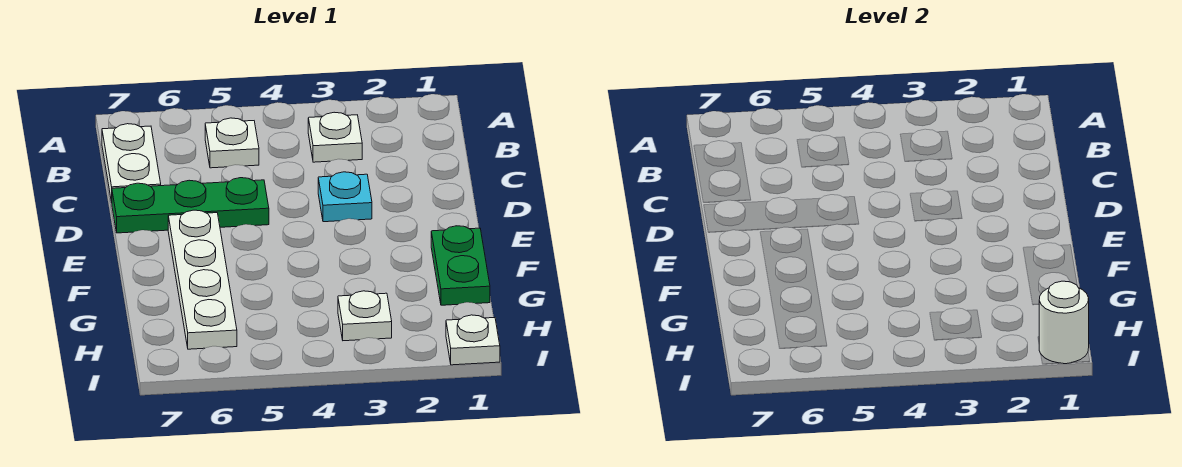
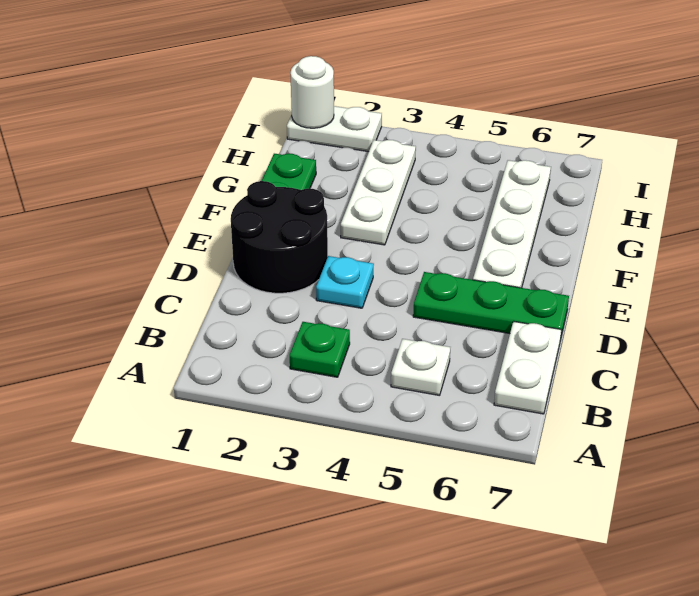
white 1x1 plate [308,112,362,162] -> green 1x1 plate [290,322,350,377]
none -> black 2x2 round brick [231,181,328,293]
white 1x1 plate [338,291,392,341] -> white 1x3 plate [341,140,416,245]
white 1x1 plate [446,315,500,365] -> white 1x2 plate [287,106,382,152]

